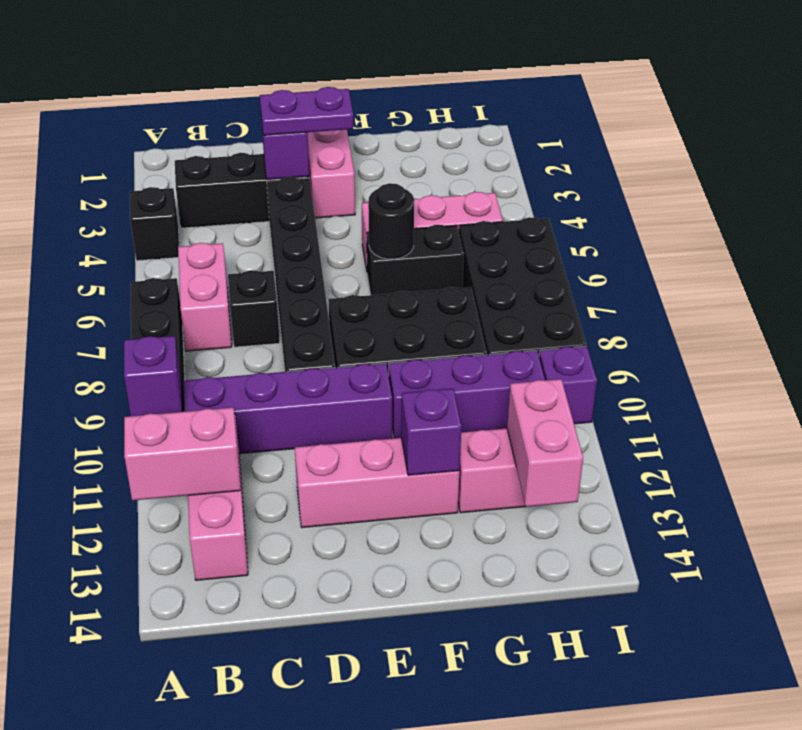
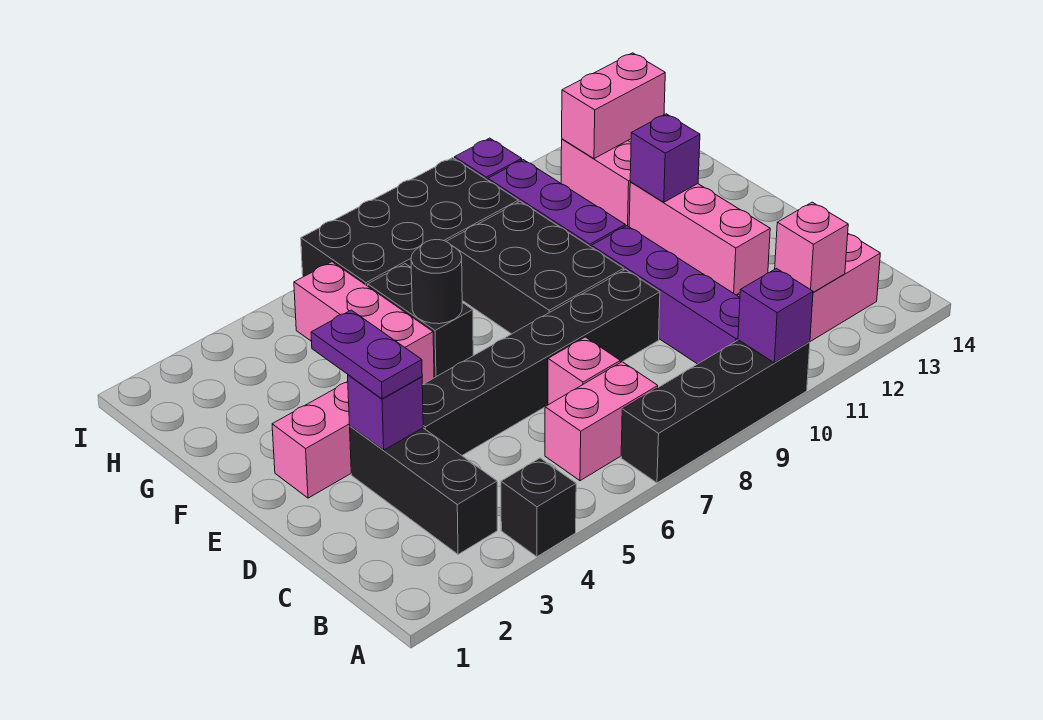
pink 1x2 brick [124,408,241,501] -> pink 1x1 brick [775,202,848,292]
black 1x1 brick [228,270,280,347] -> pink 1x1 brick [548,337,620,405]

